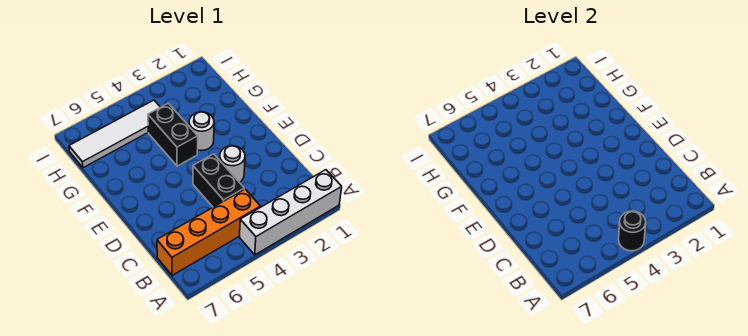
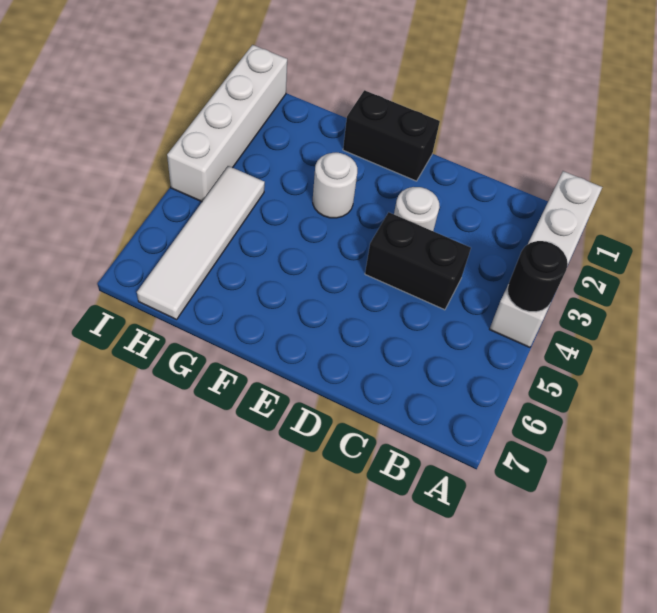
orange 1x4 brick [157,189,261,275] -> none
black 1x2 brick [148,103,198,166] -> black 1x2 brick moved to [343,90,440,181]
none -> white 1x4 brick [167,45,287,202]

